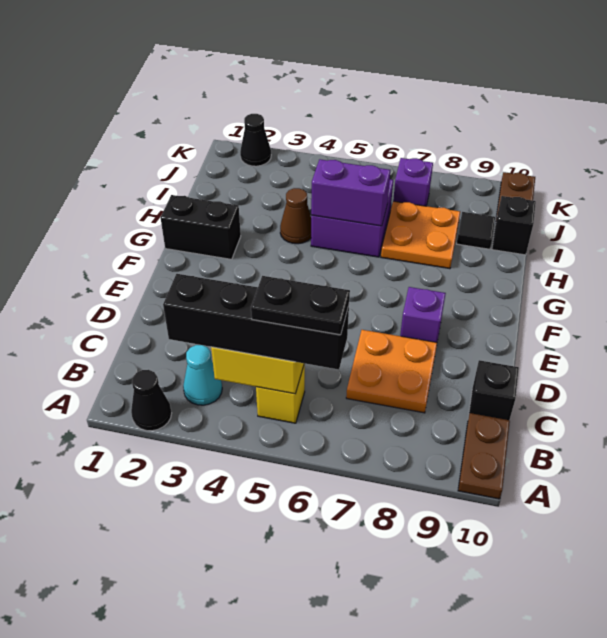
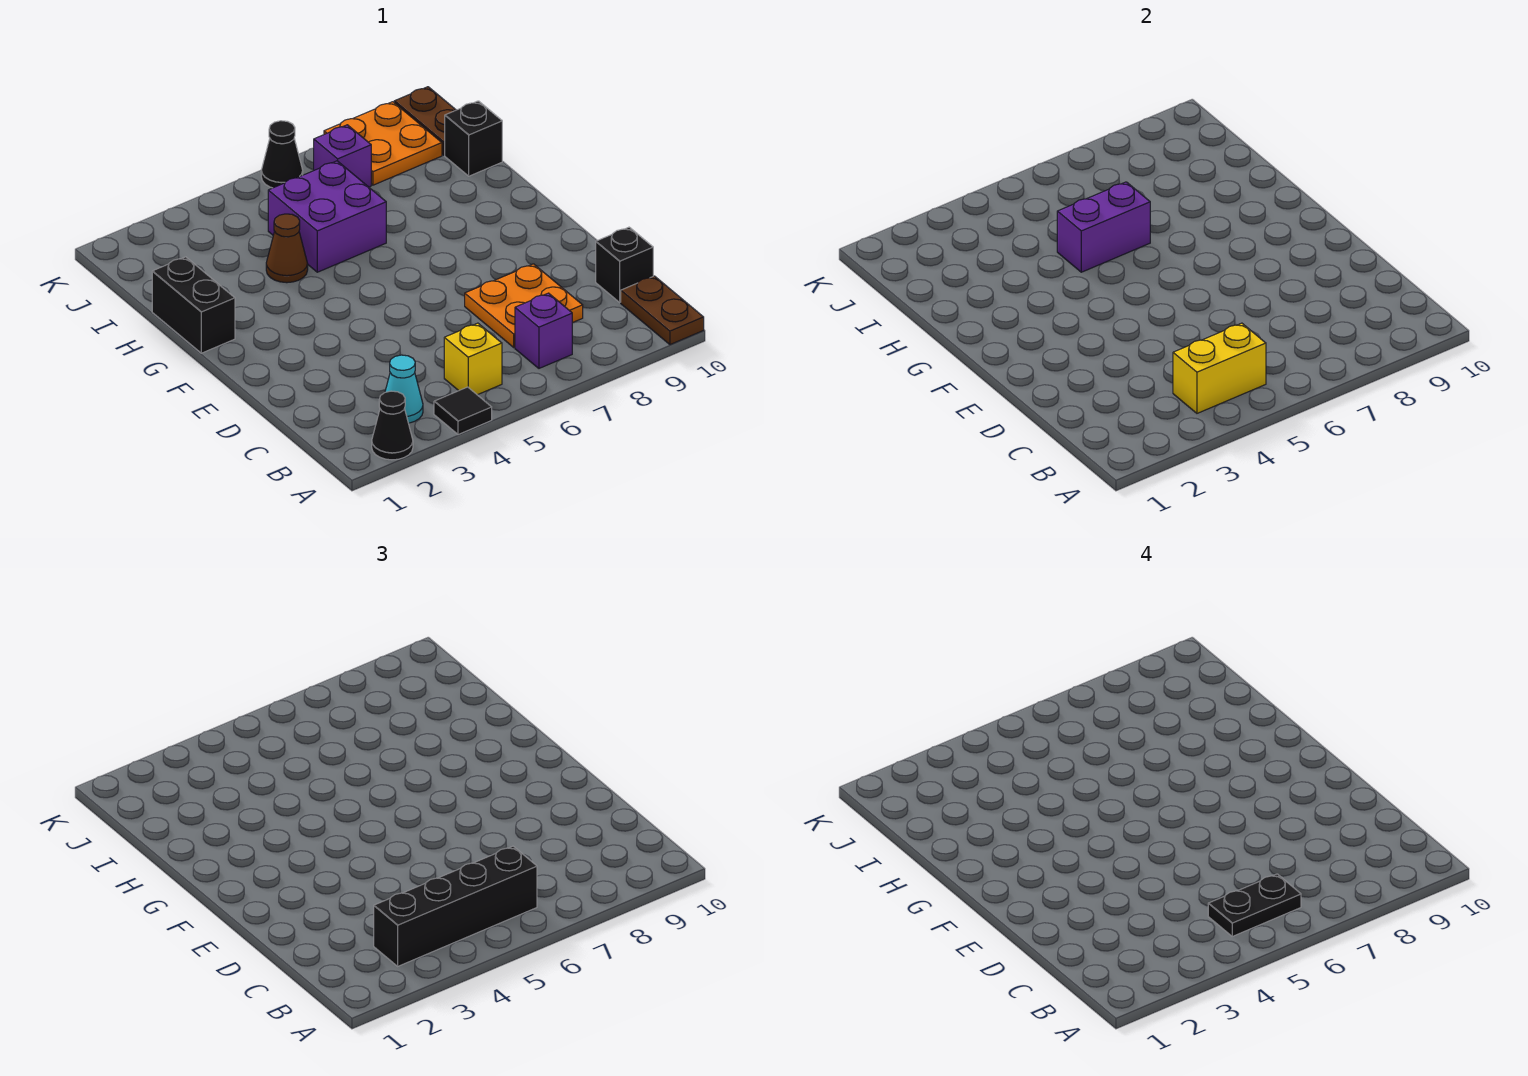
purple 1x1 brick [400,287,446,342] -> purple 1x1 brick moved to [515,293,572,368]
black 1x2 brick [161,195,241,259] -> black 1x2 brick turned to [152,257,235,353]
orange 2x2 plate [381,201,460,269] -> orange 2x2 plate moved to [324,102,442,185]
black 1x1 tile [457,212,495,249] -> black 1x1 tile moved to [434,387,492,435]
black 1x1 cone [240,114,271,166] -> black 1x1 cone moved to [261,121,303,188]

